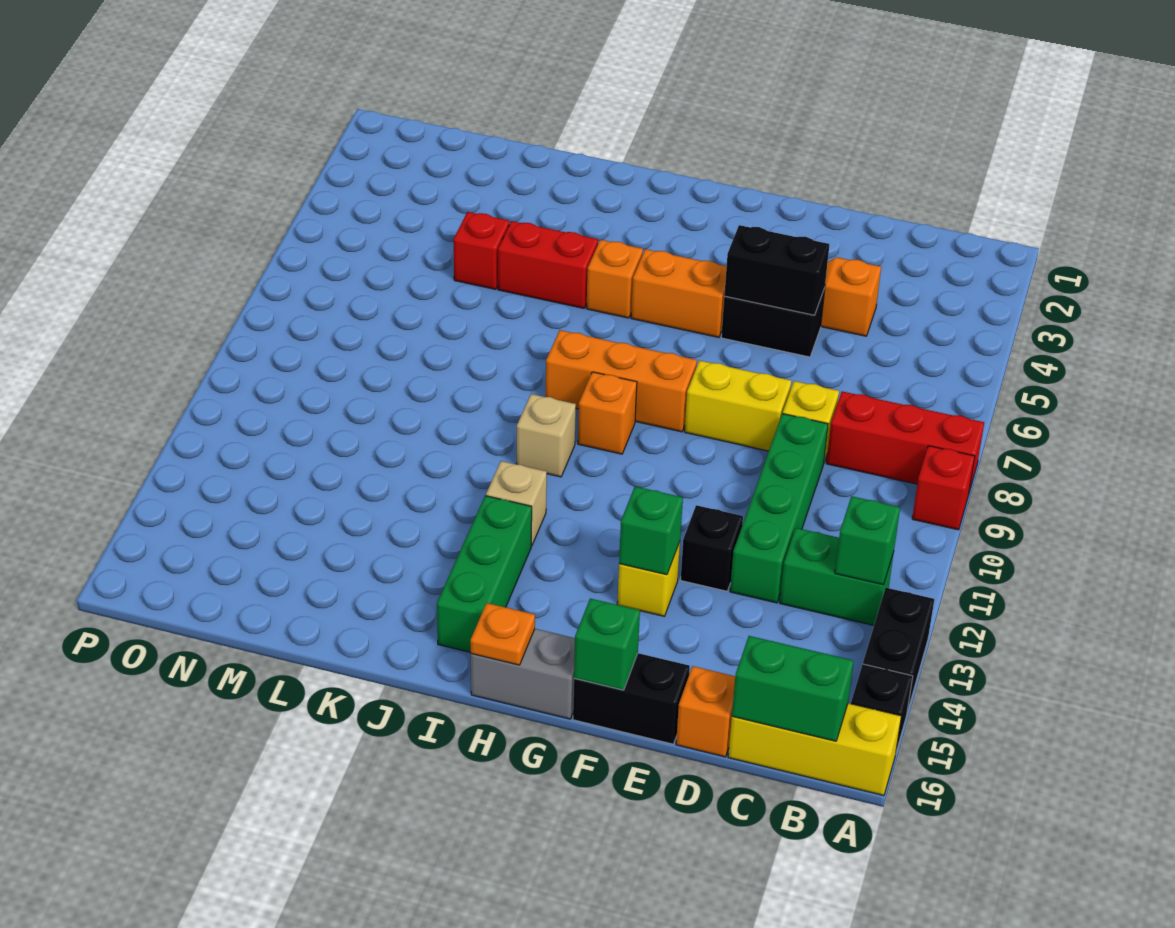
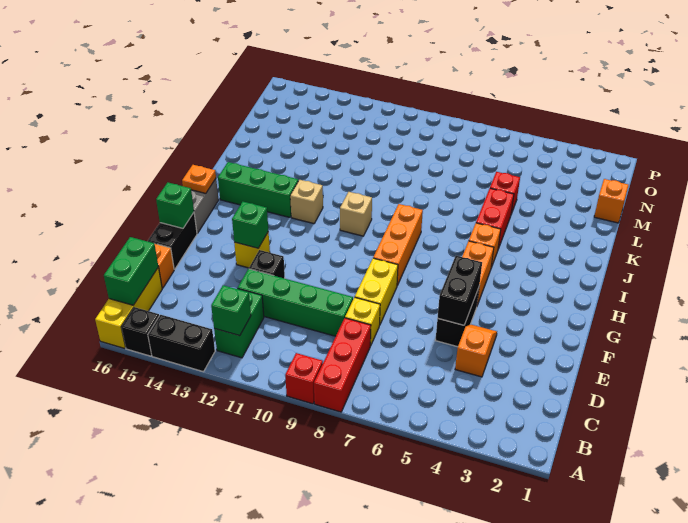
orange 1x1 brick [578,372,637,454] -> orange 1x1 brick moved to [594,179,628,223]

